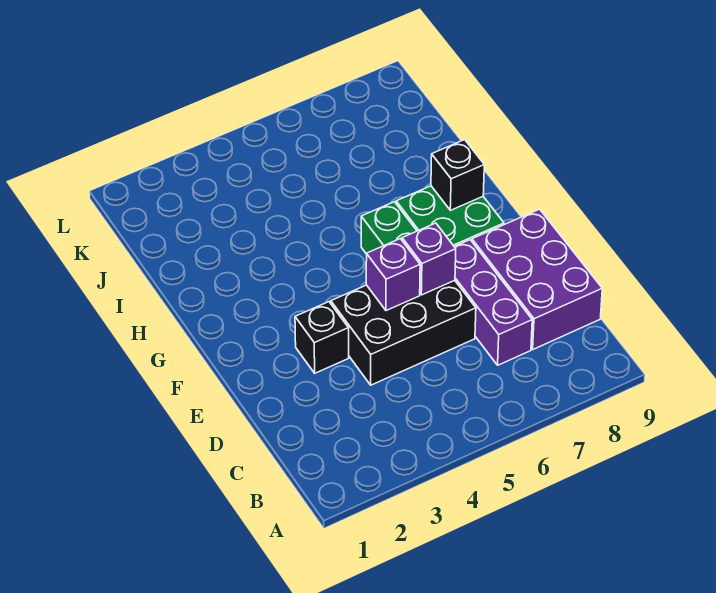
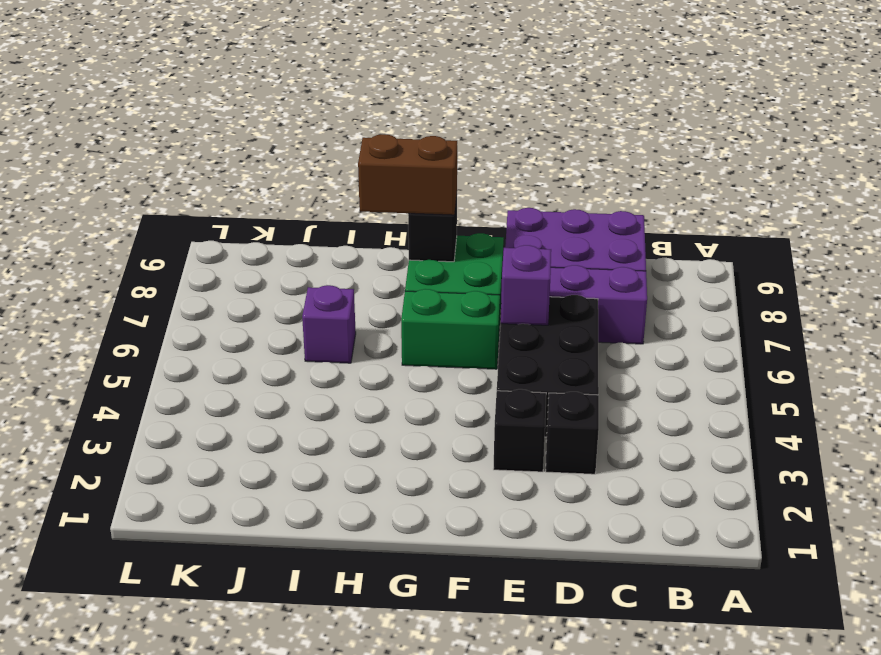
none -> black 1x1 brick [546,392,599,474]
purple 1x1 brick [366,239,420,311] -> purple 1x1 brick moved to [302,285,356,363]
none -> brown 1x2 brick [358,134,457,215]

